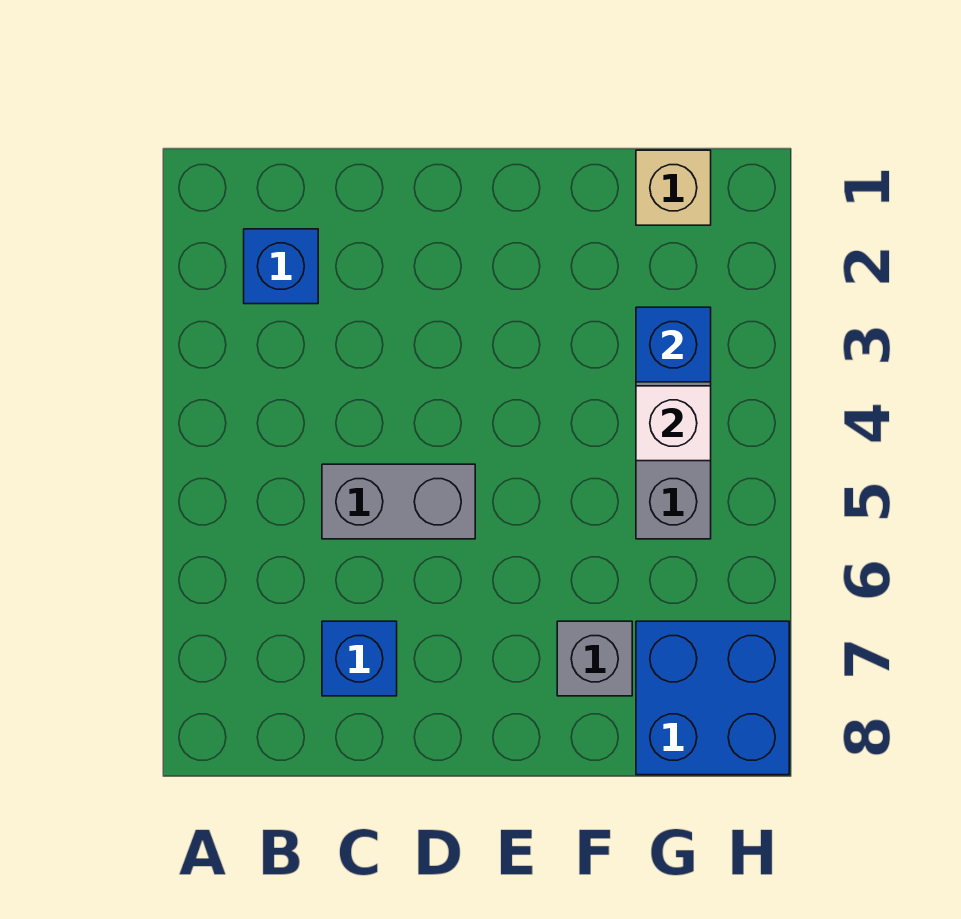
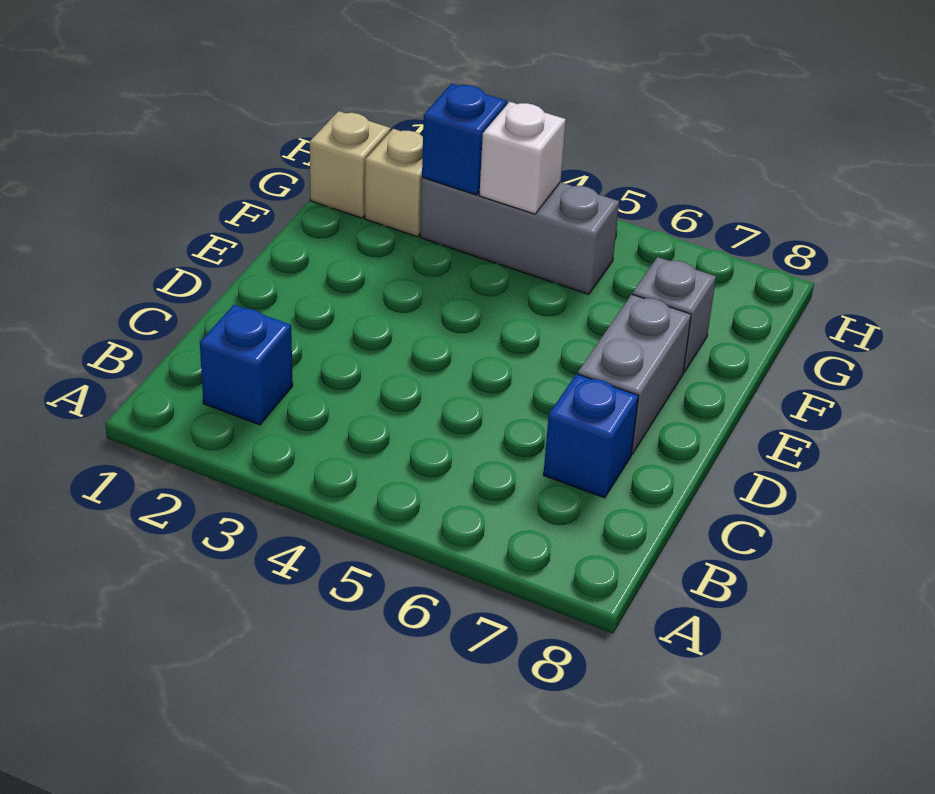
grey 1x2 brick [322,464,475,539] -> grey 1x2 brick moved to [578,294,691,454]
none -> tan 1x1 brick [365,129,423,237]
blue 2x2 brick [636,621,789,775] -> none

